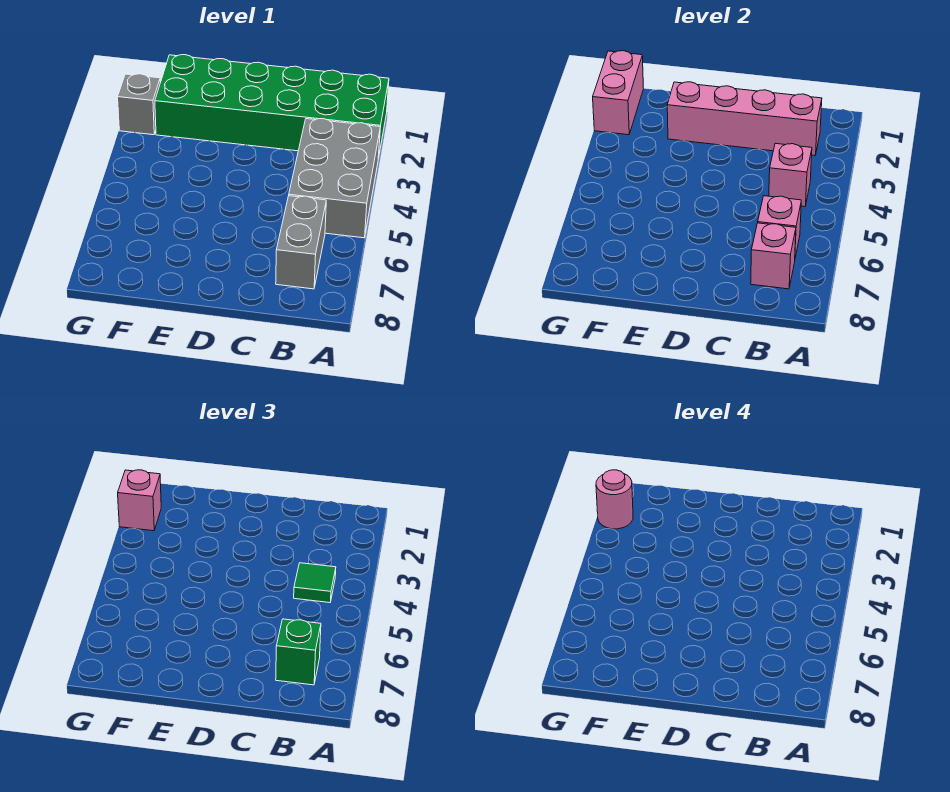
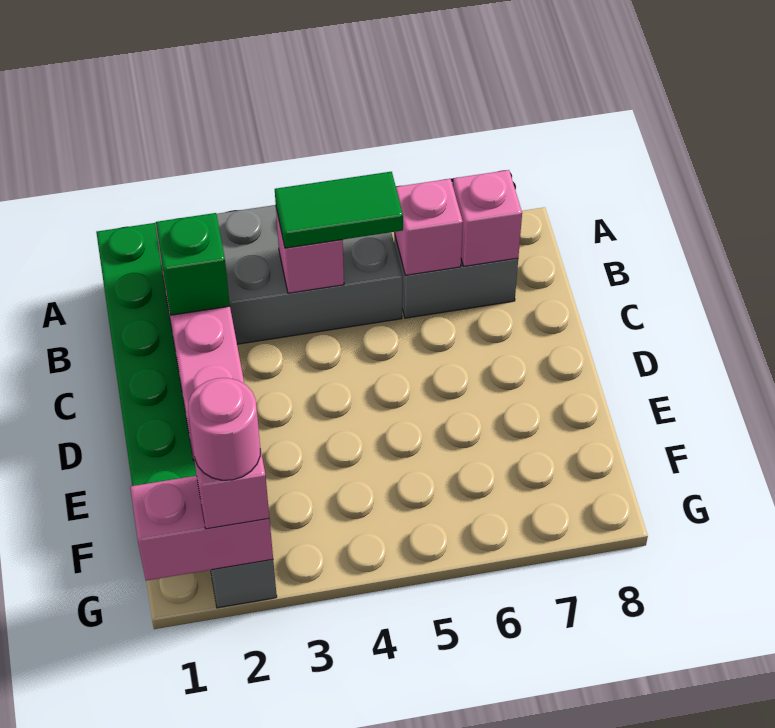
green 1x1 tile [294,563,336,603] -> green 1x2 tile [275,172,403,248]
green 1x1 brick [276,619,321,685] -> green 1x1 brick moved to [156,213,230,315]

